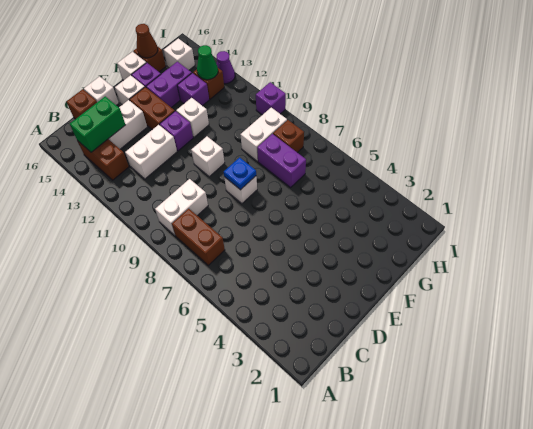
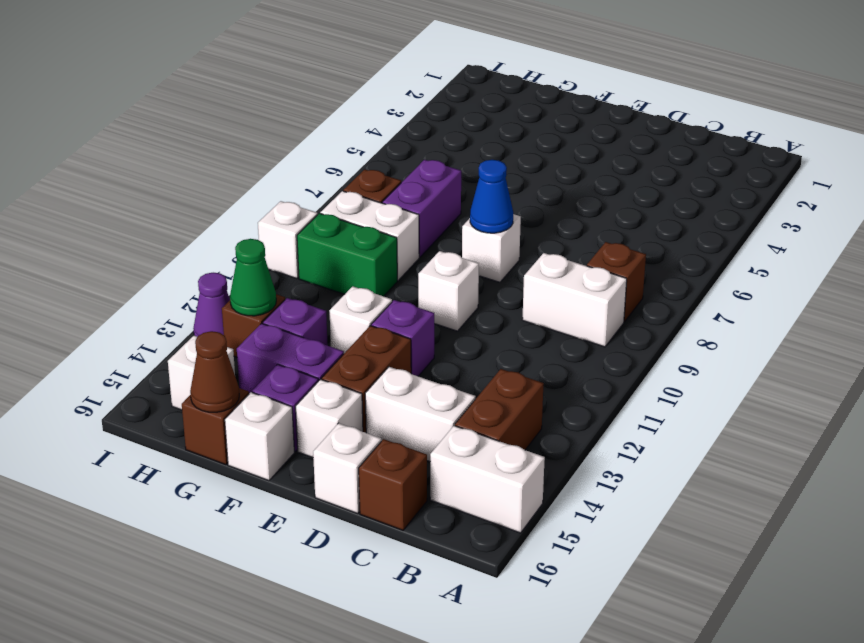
brown 1x2 brick [172,209,225,265] -> brown 1x1 brick [587,242,646,322]
green 1x2 brick [70,96,125,152] -> green 1x2 brick moved to [297,213,397,296]
white 1x2 brick [125,125,177,179] -> white 1x2 brick moved to [430,426,545,533]
blue 1x1 plate [224,157,256,190] -> blue 1x1 cone [470,160,513,233]
purple 1x1 brick [256,82,286,115] -> white 1x1 brick [258,201,318,279]

